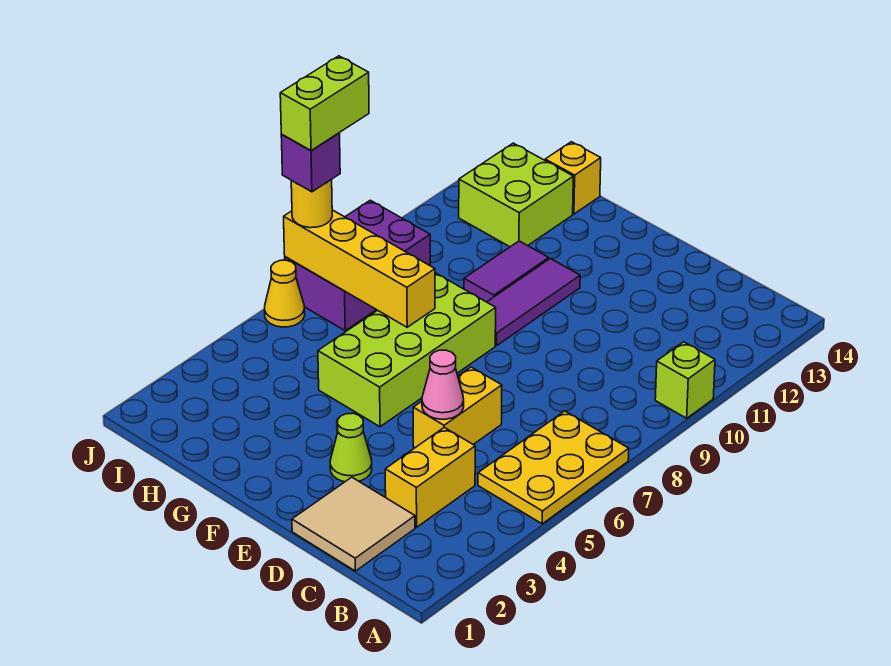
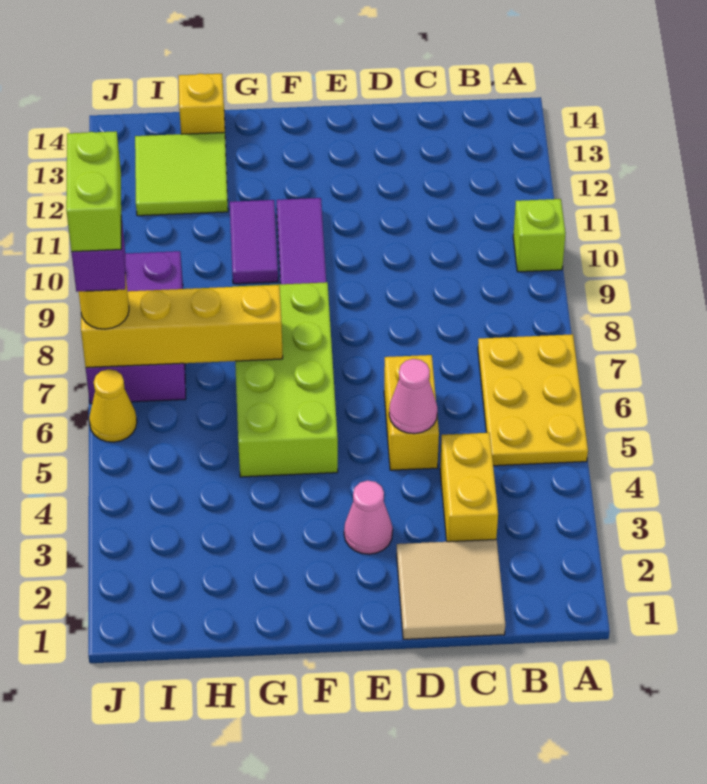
lime 1x1 cone [330,413,372,482] -> pink 1x1 cone [344,481,393,554]
lime 2x2 brick [459,143,573,247] -> lime 2x2 tile [135,132,228,216]

